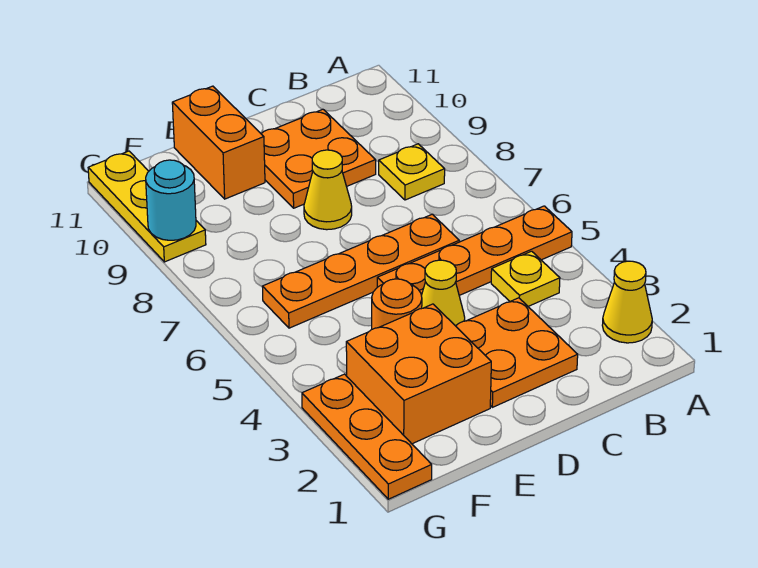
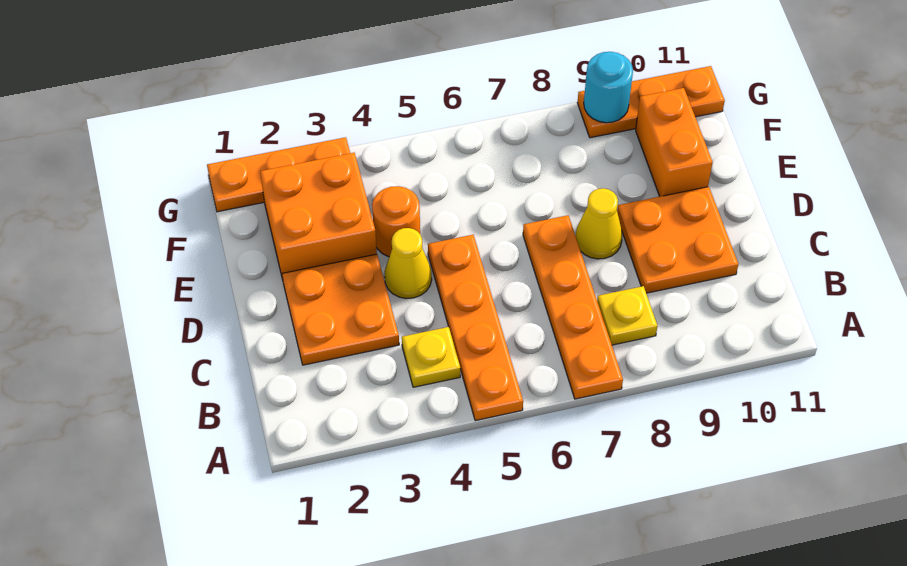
yellow 1x1 cone [602,261,652,343] -> none
orange 1x4 plate [262,214,459,328] -> orange 1x4 plate moved to [523,215,623,399]
orange 1x2 brick [172,86,265,199] -> orange 1x2 brick turned to [636,88,713,197]
yellow 1x3 plate [88,151,206,262] -> orange 1x3 plate [577,66,725,138]

